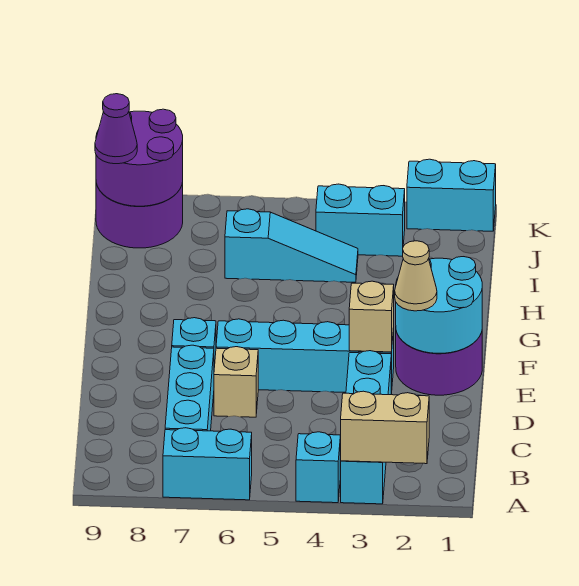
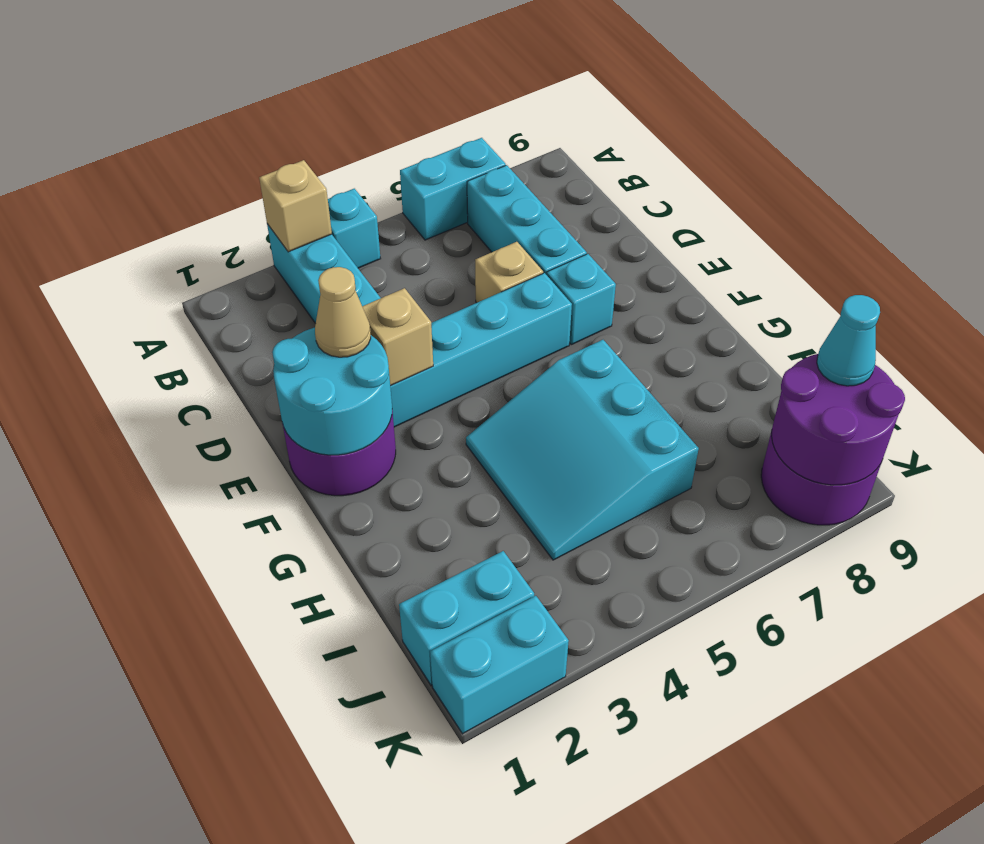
tan 1x2 brick [341,391,429,464] -> tan 1x1 brick [259,160,332,252]
cyan 1x3 slope [225,209,358,282] -> cyan 3x3 slope [466,340,699,560]
cyan 1x2 brick [316,184,405,256] -> cyan 1x2 brick moved to [399,551,534,685]
purple 1x1 cone [95,94,137,164] -> cyan 1x1 cone [817,295,880,386]

